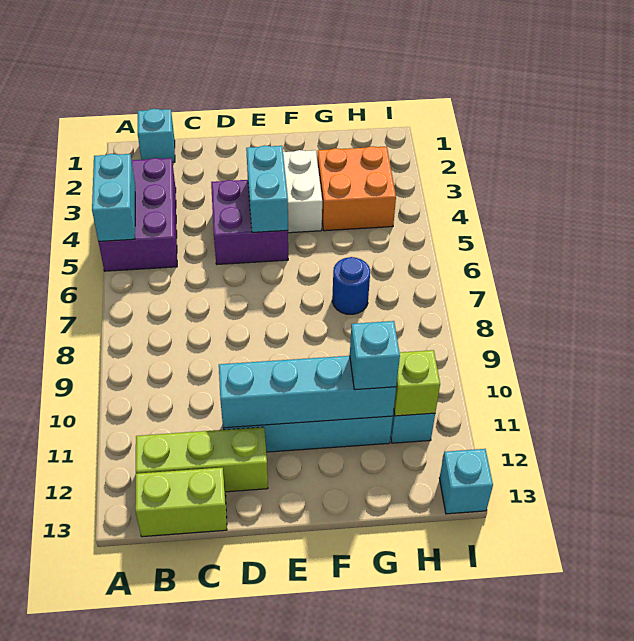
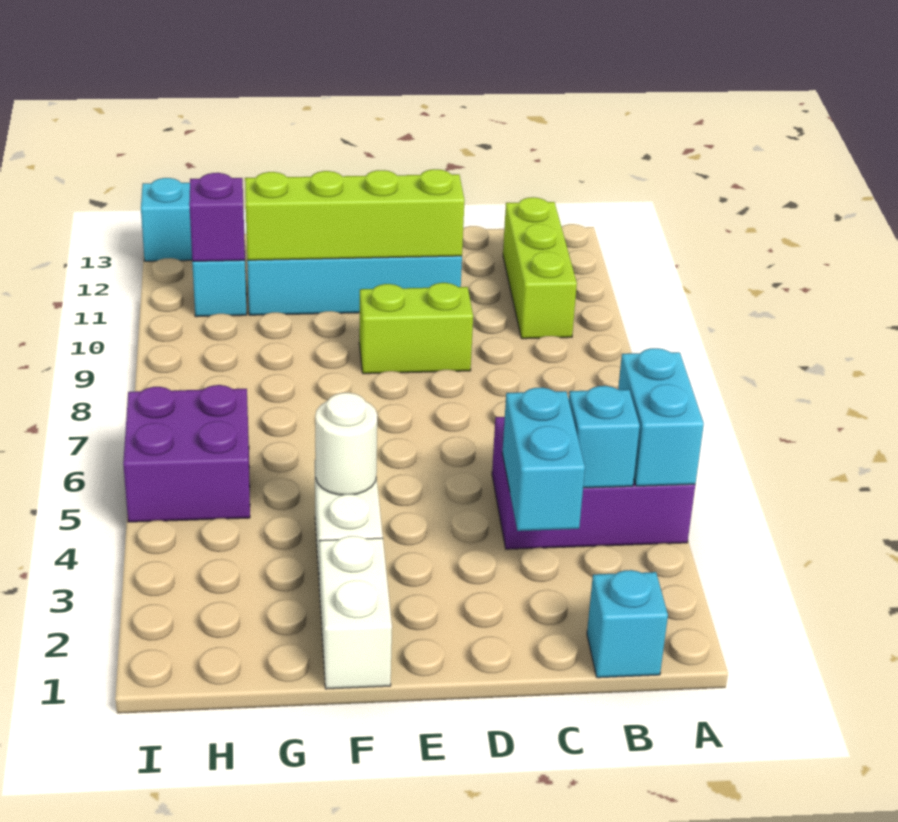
purple 2x3 brick [99,158,177,271] -> purple 2x3 brick turned to [492,417,695,549]
lime 1x3 brick [136,427,268,492] -> lime 1x3 brick turned to [503,197,577,339]
lime 1x2 brick [135,468,227,537] -> lime 1x2 brick moved to [359,283,473,374]
purple 2x2 brick [211,180,288,264] -> purple 2x2 brick moved to [123,385,250,522]
cyan 1x4 brick [219,356,396,428] -> lime 1x4 brick [245,169,465,260]
cyan 1x2 brick [246,145,288,232] -> cyan 1x2 brick moved to [502,388,585,531]
none -> white 1x2 brick [320,536,392,689]
none -> white 1x1 round brick [315,393,377,495]
orange 2x2 brick [317,146,396,231] -> none
blue 1x1 round brick [332,257,370,314] -> none
cyan 1x1 brick [350,321,400,390] -> cyan 1x1 brick moved to [569,386,640,488]
lime 1x1 brick [394,350,440,416] -> purple 1x1 brick [189,173,245,261]

